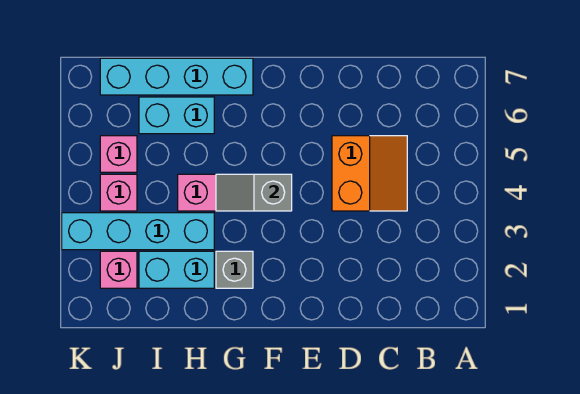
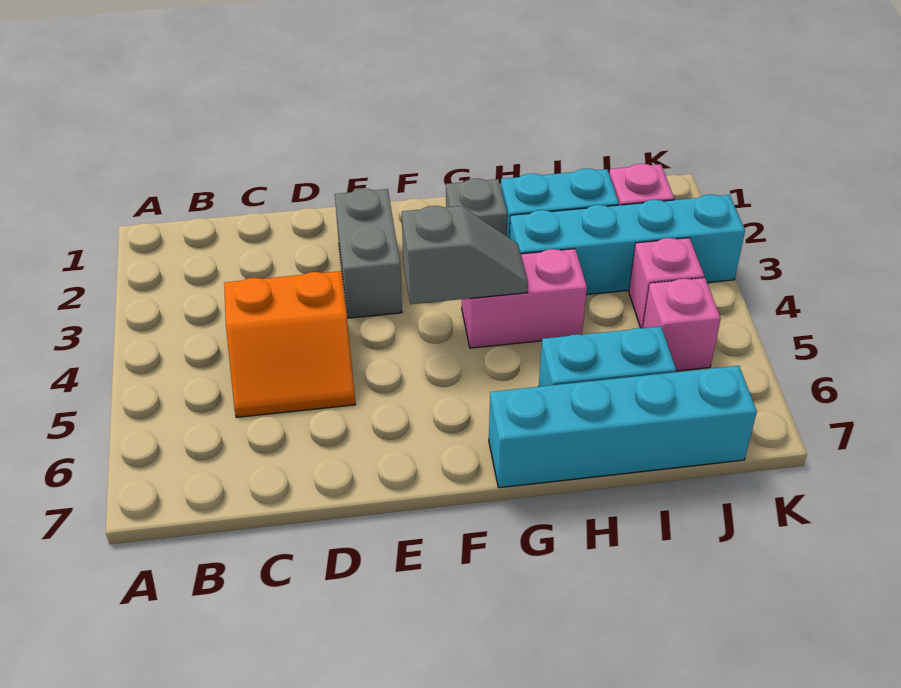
orange 2x2 slope [332,136,407,211] -> orange 2x2 slope turned to [224,271,355,417]
none -> grey 1x2 brick [335,189,402,318]

